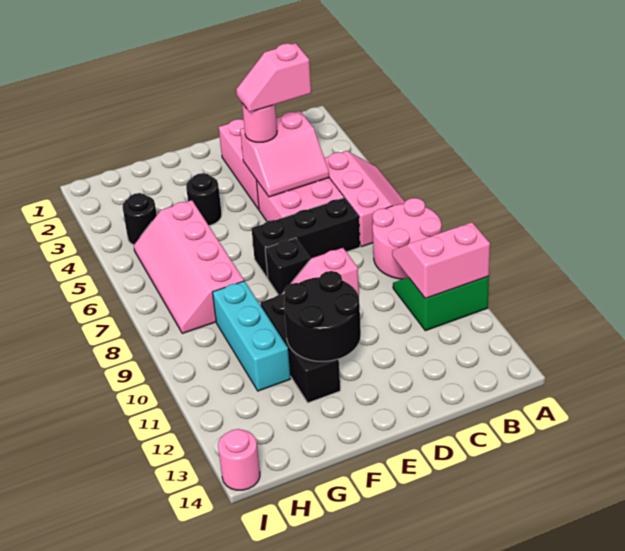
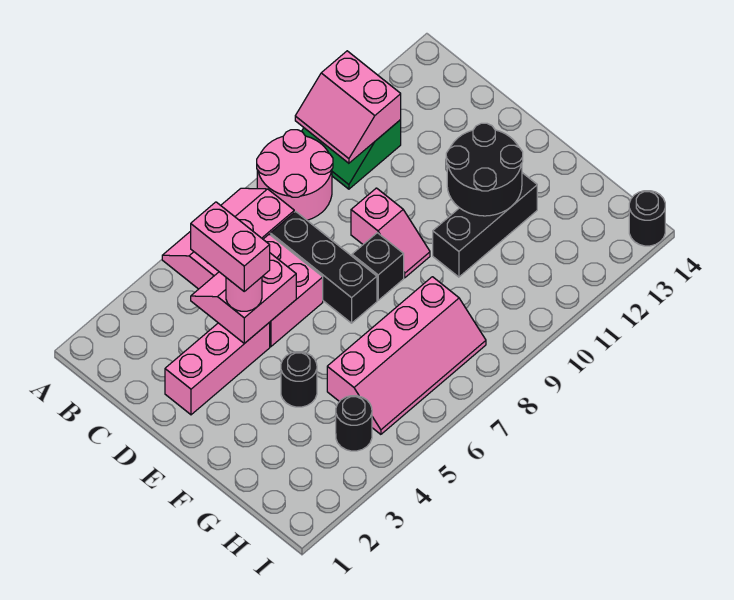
pink 2x2 slope [240,111,329,197] -> pink 2x2 slope turned to [191,253,296,344]
pink 1x2 slope [236,43,311,112] -> pink 1x2 brick [191,202,270,291]
cyan 1x3 brick [213,281,290,391] -> none
pink 1x1 round brick [218,429,260,490] -> black 1x1 round brick [629,191,665,246]

